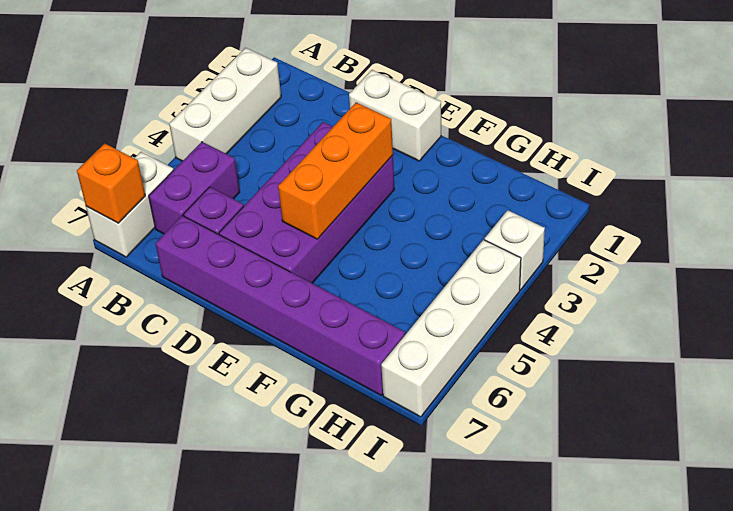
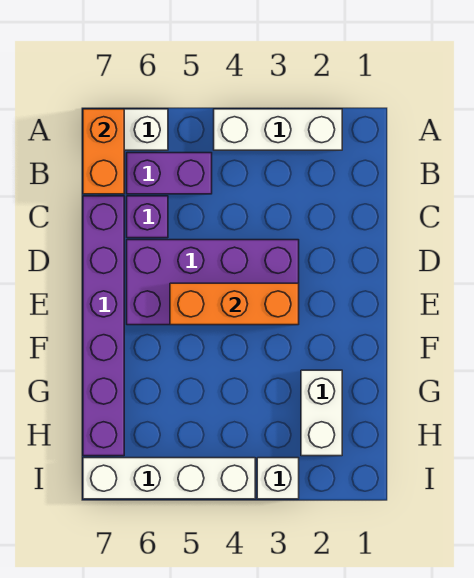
orange 1x1 brick [77,143,145,223] -> orange 1x2 brick [83,109,124,194]
white 1x2 brick [349,70,441,161] -> white 1x2 brick moved to [301,370,342,456]

